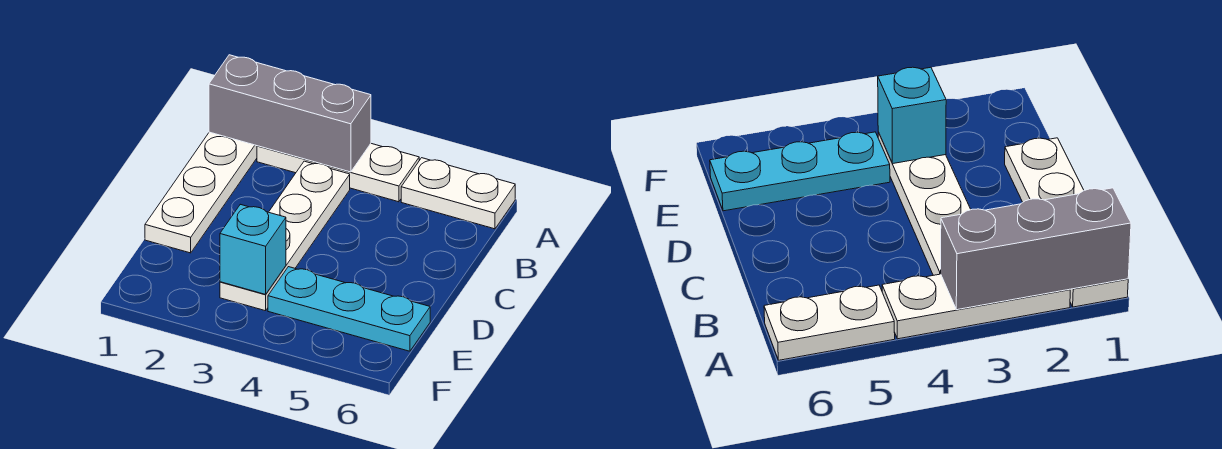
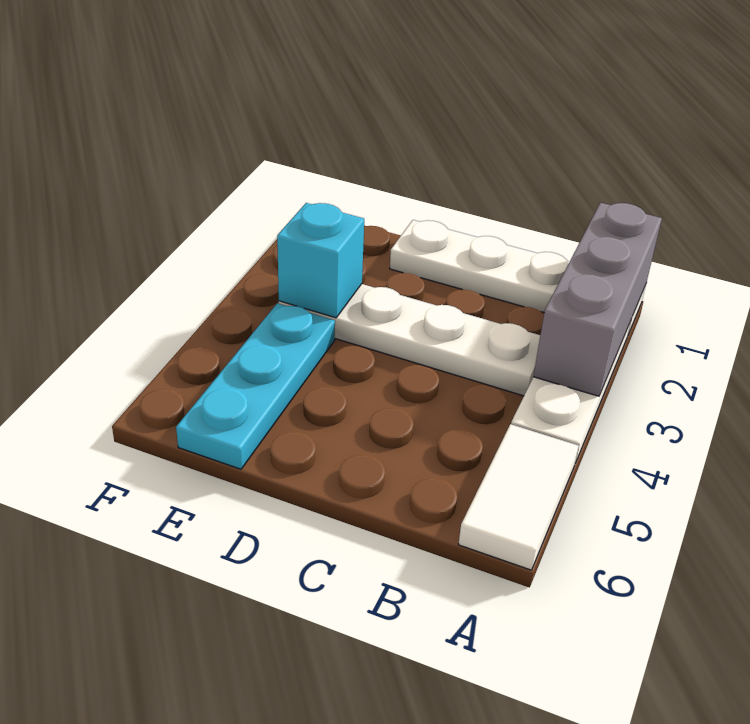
white 1x2 plate [401,158,515,229] -> white 1x2 tile [458,424,579,570]

